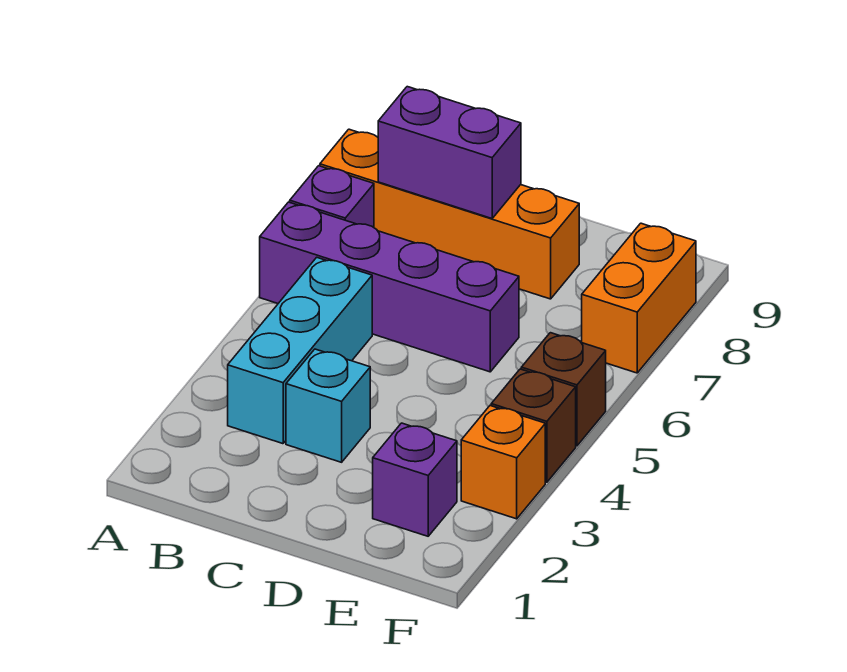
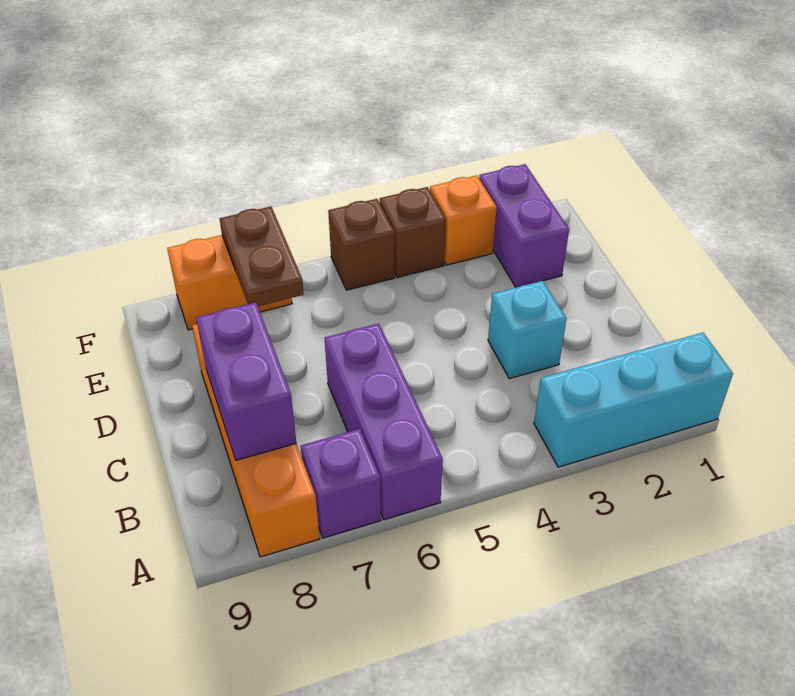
purple 1x4 brick [260,202,519,372] -> purple 1x3 brick [325,323,443,520]
cyan 1x3 brick [228,257,372,444] -> cyan 1x3 brick moved to [534,333,733,467]
purple 1x1 brick [373,423,457,536] -> purple 1x2 brick [479,164,569,288]
none -> brown 1x2 plate [220,206,304,306]

